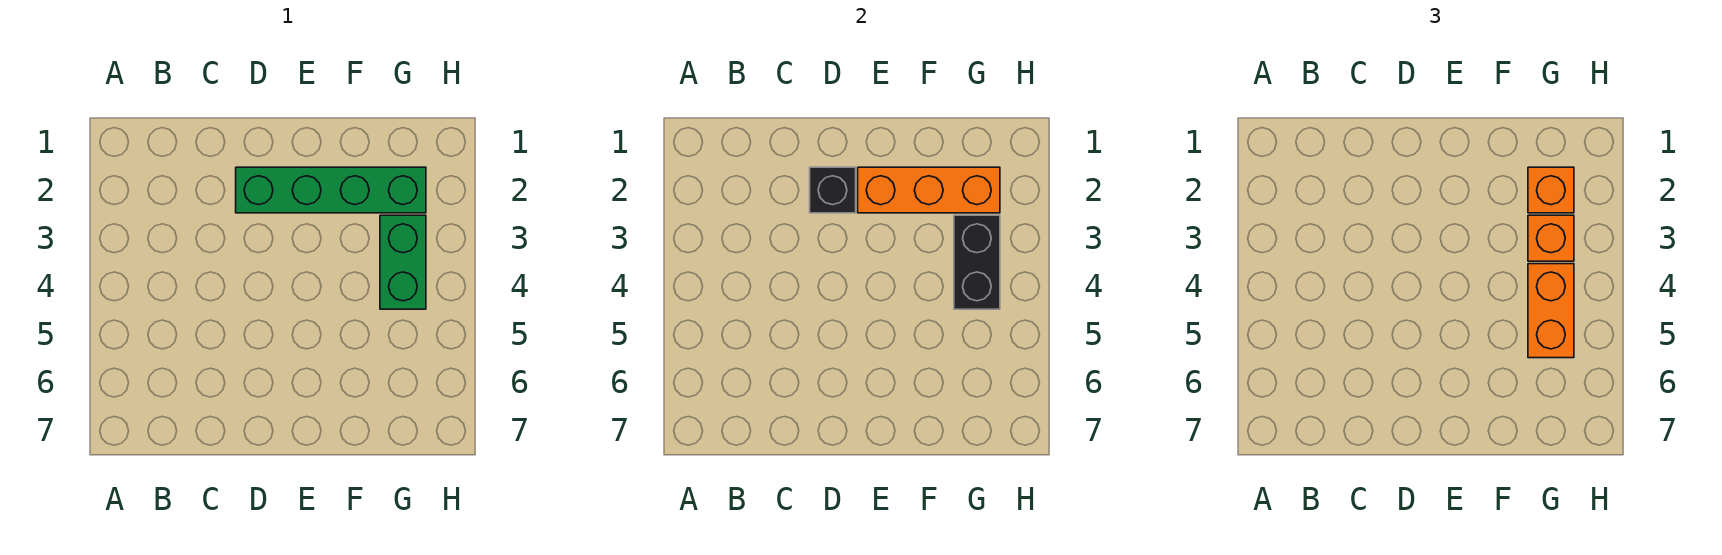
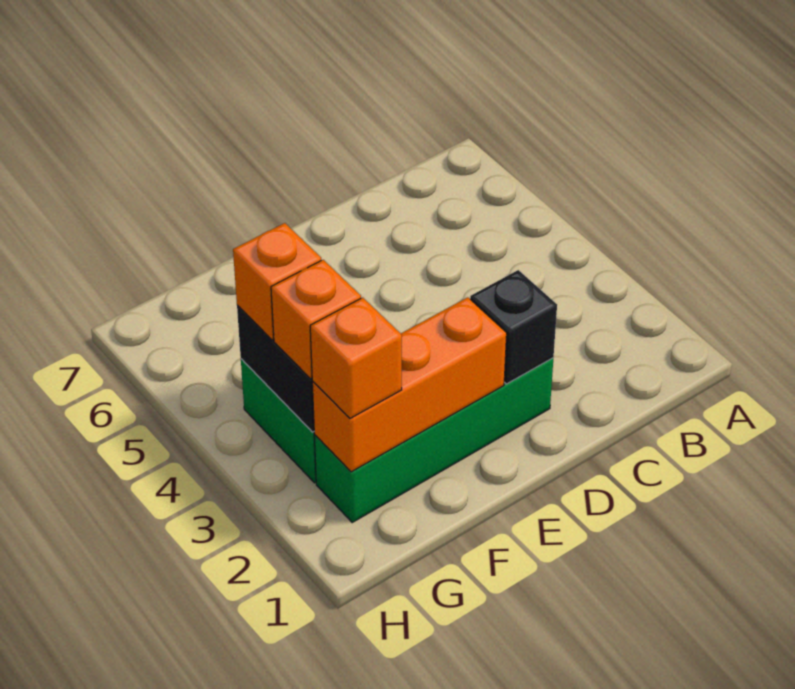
orange 1x2 brick [1528,264,1574,358] -> orange 1x1 brick [233,223,321,340]

